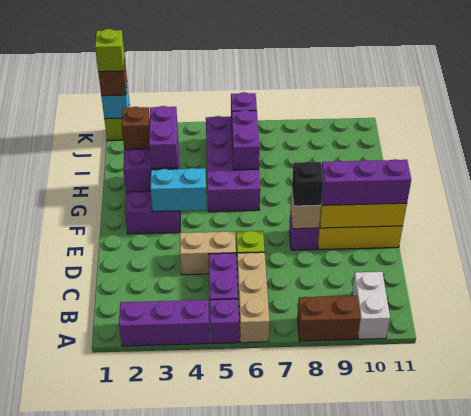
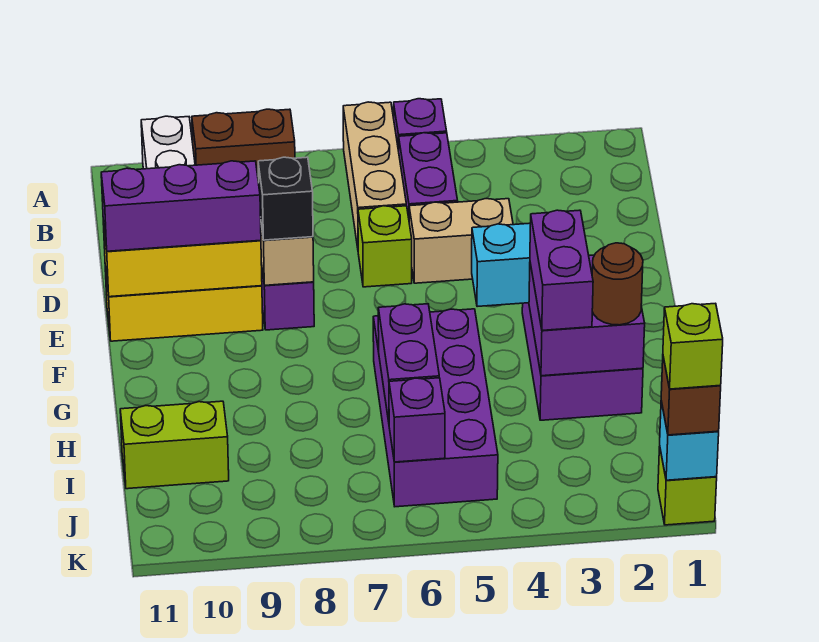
purple 1x3 brick [119,300,209,346] -> none
brown 1x1 brick [122,107,150,150] -> brown 1x1 round brick [592,243,643,325]
none -> lime 1x2 brick [120,401,229,489]

